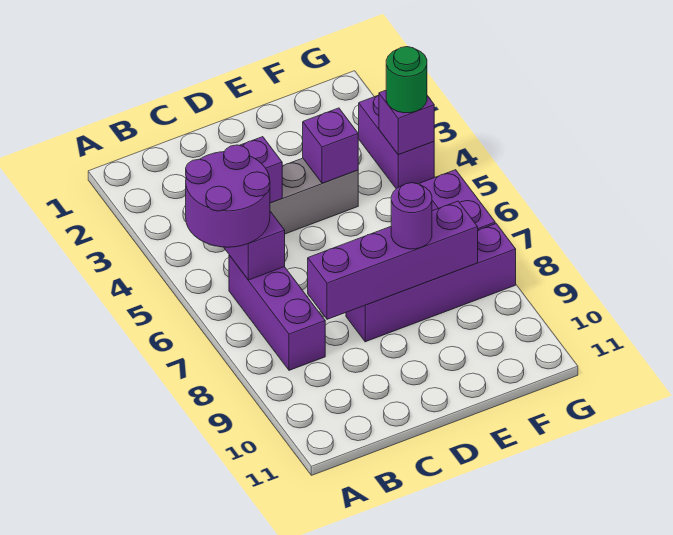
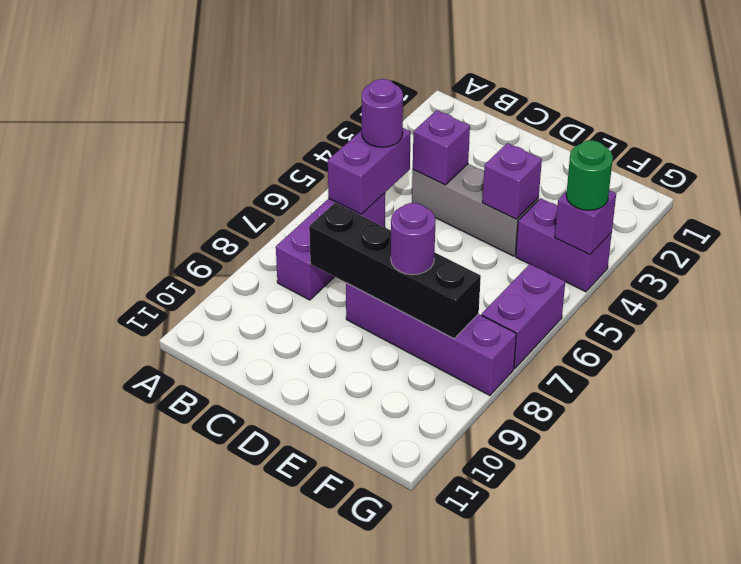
purple 2x2 round brick [186,145,270,247] -> purple 1x1 round brick [362,79,403,147]
purple 1x4 brick [308,201,478,319] -> black 1x4 brick [309,203,481,338]
purple 1x2 brick [359,95,434,189] -> purple 1x2 brick turned to [516,198,612,292]

